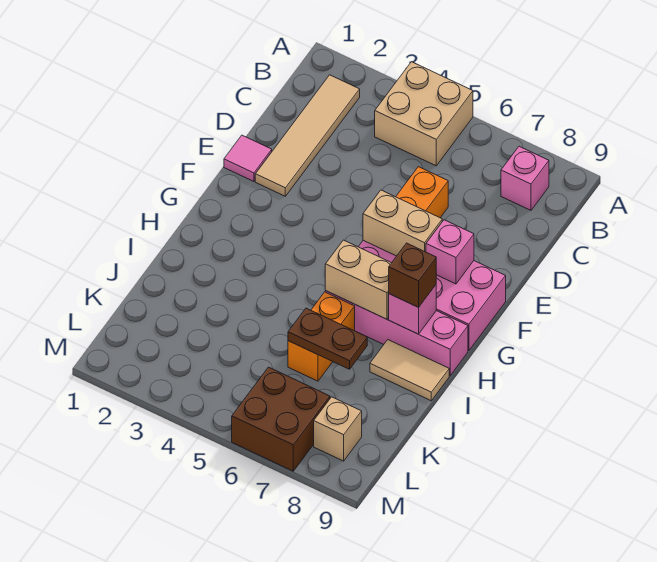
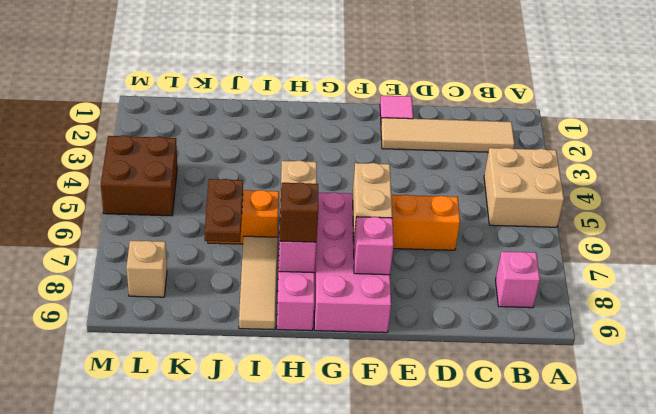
tan 1x2 tile [370,340,449,401] -> tan 1x3 tile [239,236,278,330]
brown 2x2 brick [232,367,330,471] -> brown 2x2 brick moved to [101,135,177,216]

